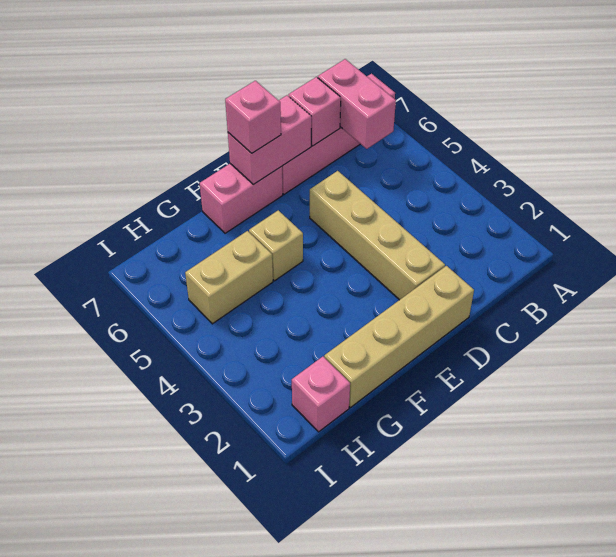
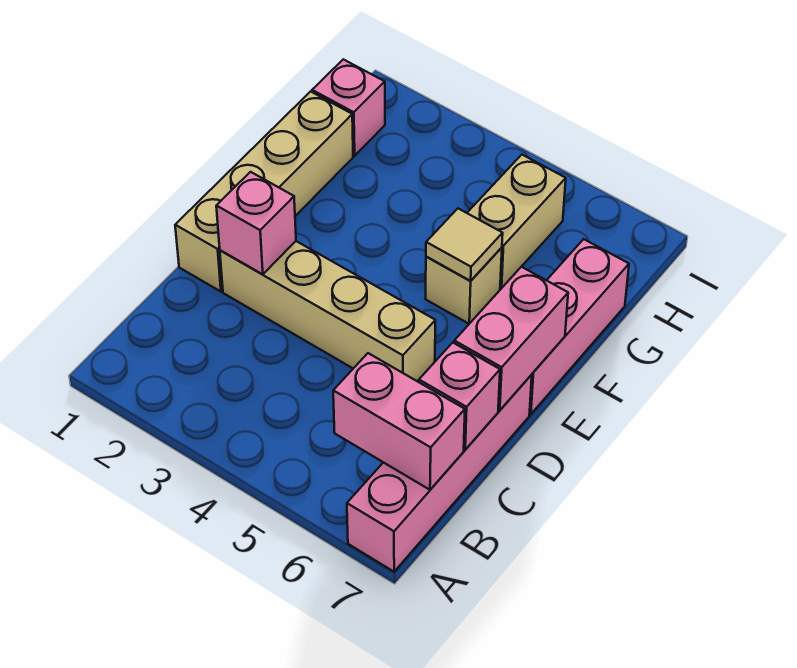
pink 1x2 brick [200,164,283,233] -> pink 1x3 brick [530,239,629,414]
pink 1x1 brick [225,81,281,153] -> pink 1x1 brick moved to [216,172,296,275]
none -> tan 1x1 tile [426,209,503,281]

